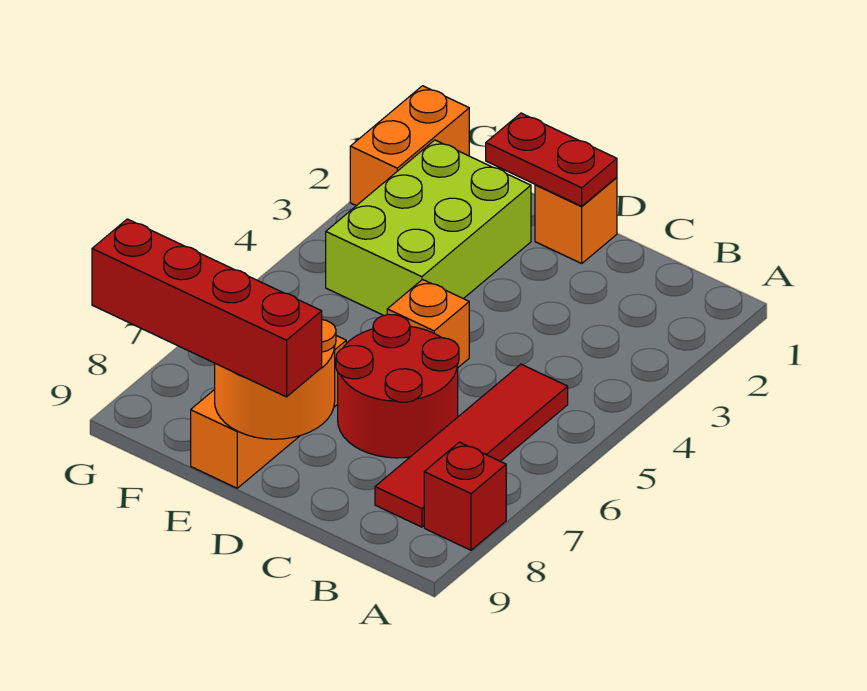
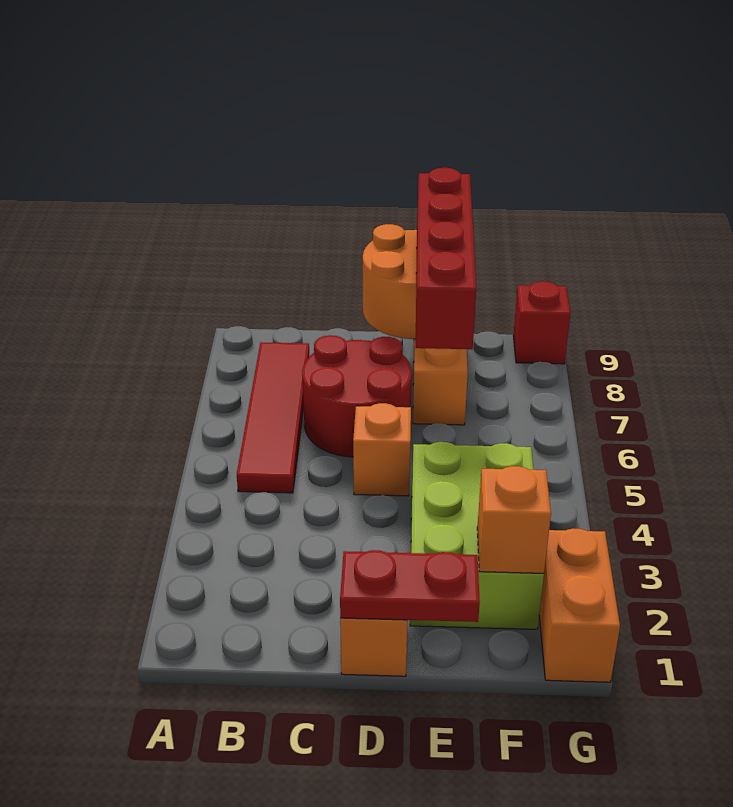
red 1x1 brick [424,442,506,550] -> red 1x1 brick moved to [513,281,571,364]
red 1x4 brick [92,219,322,397] -> red 1x4 brick turned to [416,168,476,349]
none -> orange 1x1 brick [477,466,551,573]

